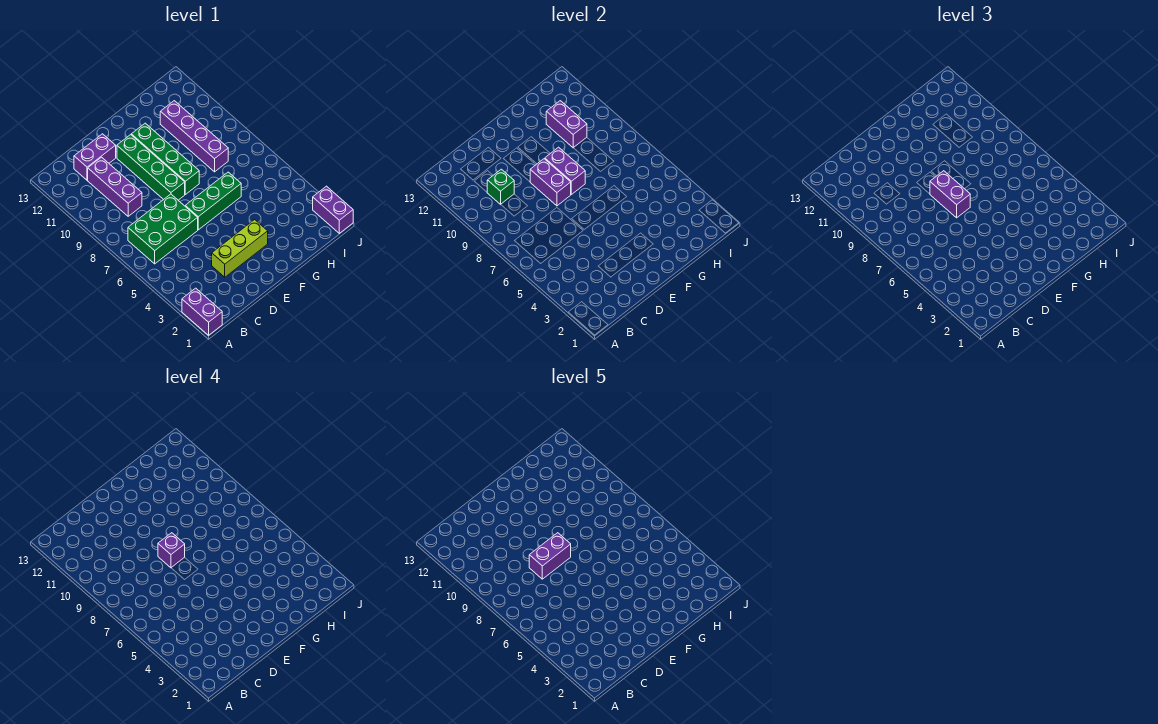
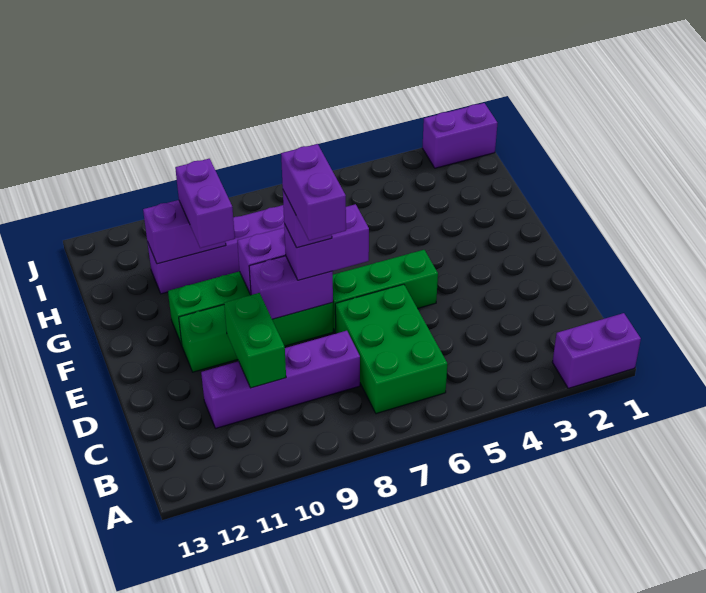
purple 1x3 brick [88,157,142,216] -> purple 1x4 brick [201,331,360,428]
green 1x1 brick [487,169,514,204] -> green 1x2 brick [224,293,286,388]
purple 1x2 brick [74,134,116,180] -> purple 1x2 brick moved to [175,159,235,248]
lime 1x3 brick [212,220,268,277] -> none
green 1x3 brick [185,172,241,230] -> green 1x3 brick turned to [333,250,438,332]

